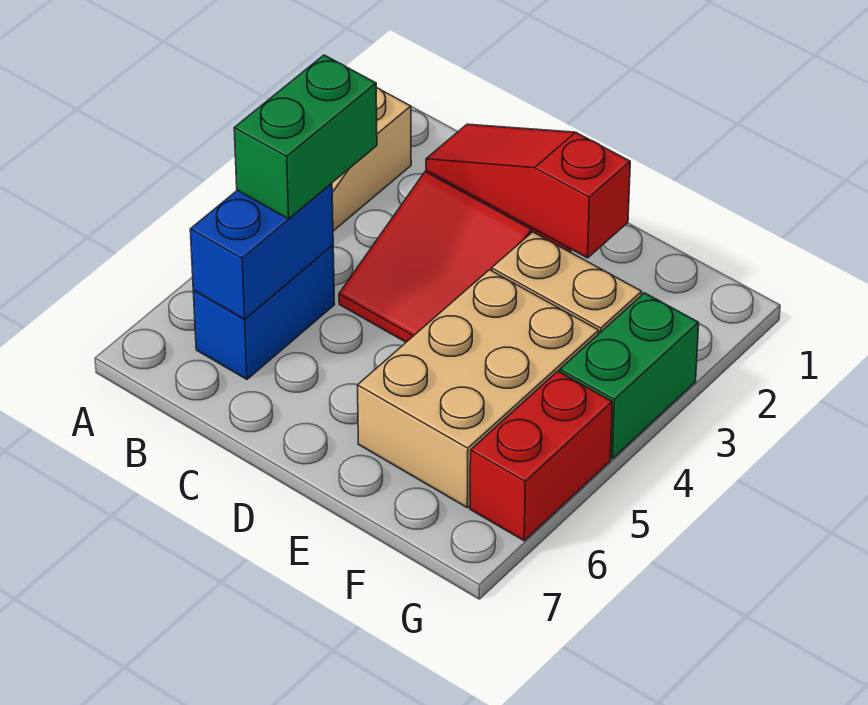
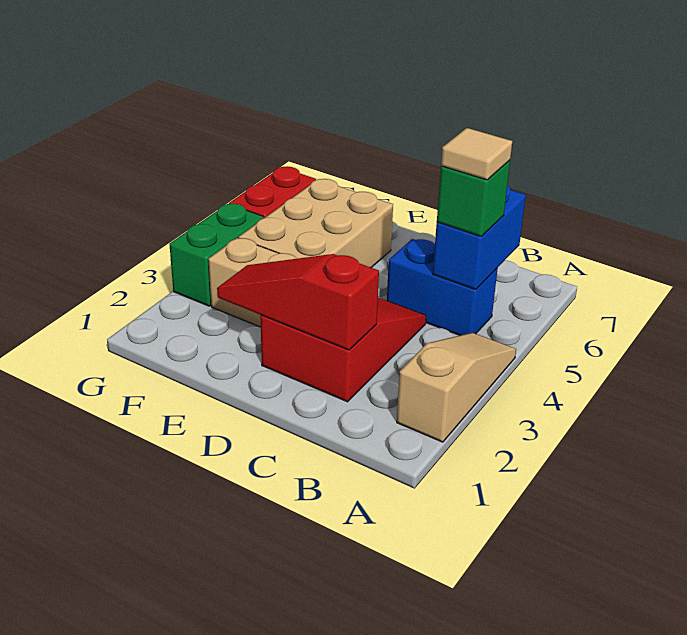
green 1x2 brick [234,55,377,219] -> green 1x1 brick [437,160,510,237]
blue 1x2 brick [193,245,335,379] -> blue 1x2 brick turned to [387,239,498,335]
none -> tan 1x1 tile [441,128,512,180]
red 1x3 slope [426,124,630,258] -> red 1x3 slope turned to [217,254,379,350]

